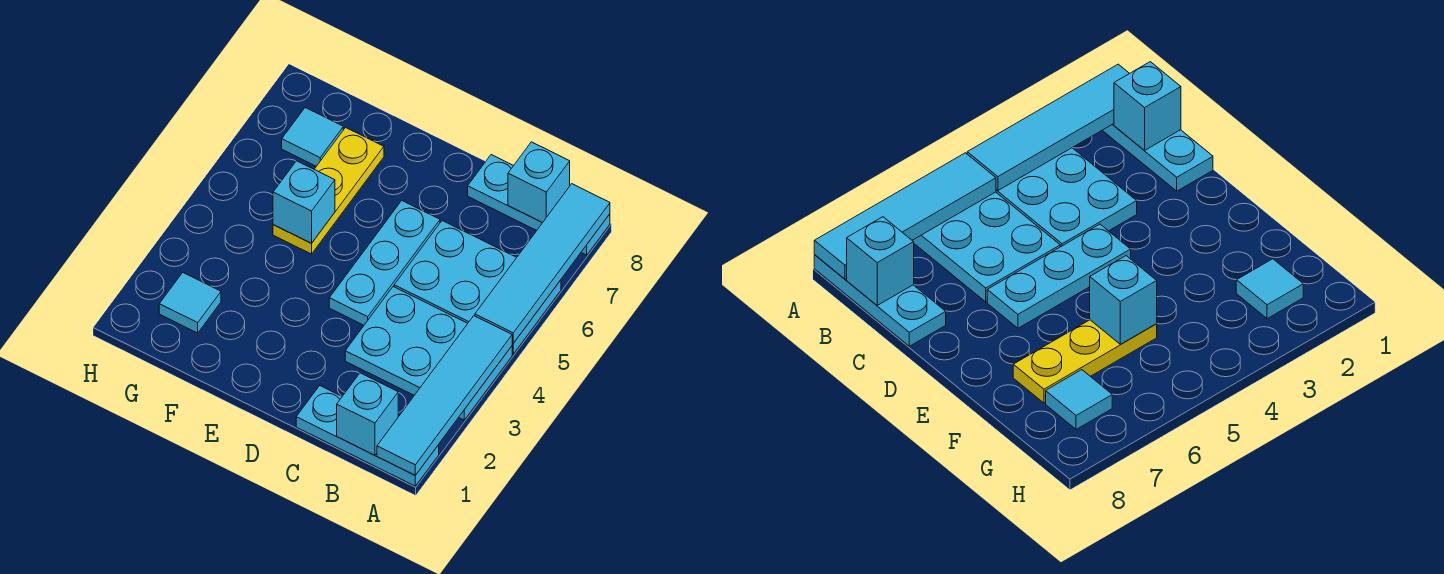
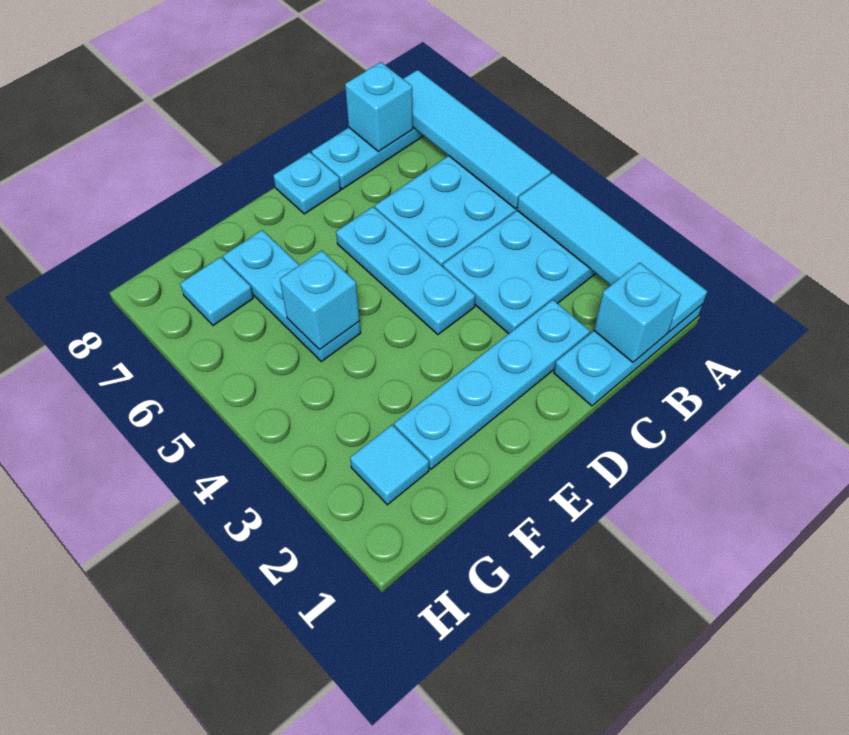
none -> cyan 1x4 plate [394,300,590,469]
none -> cyan 1x1 plate [273,152,340,214]
yellow 1x3 plate [273,128,384,254] -> cyan 1x3 plate [223,230,361,361]

